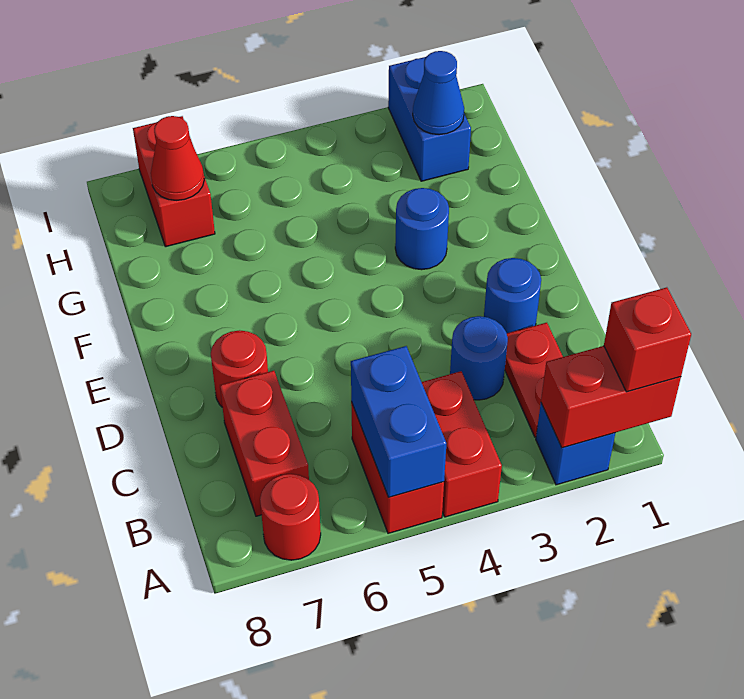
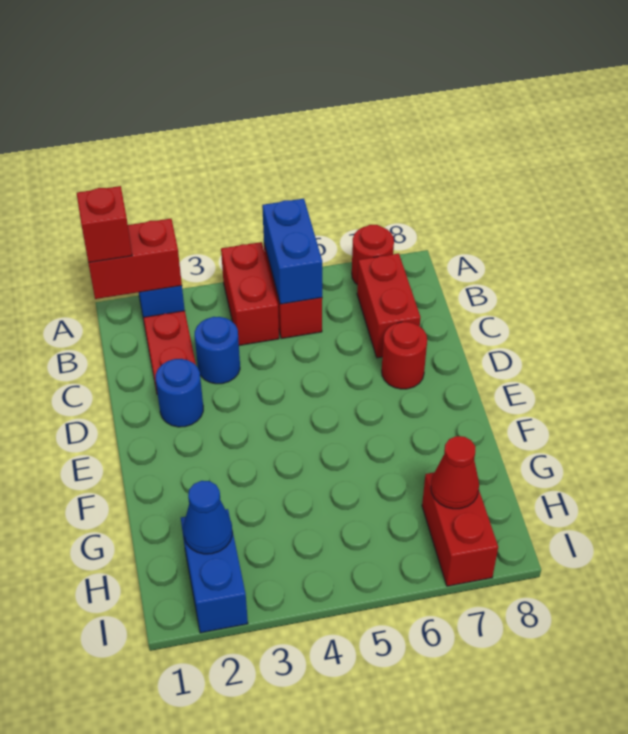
blue 1x1 round brick [395,188,449,270] -> none

